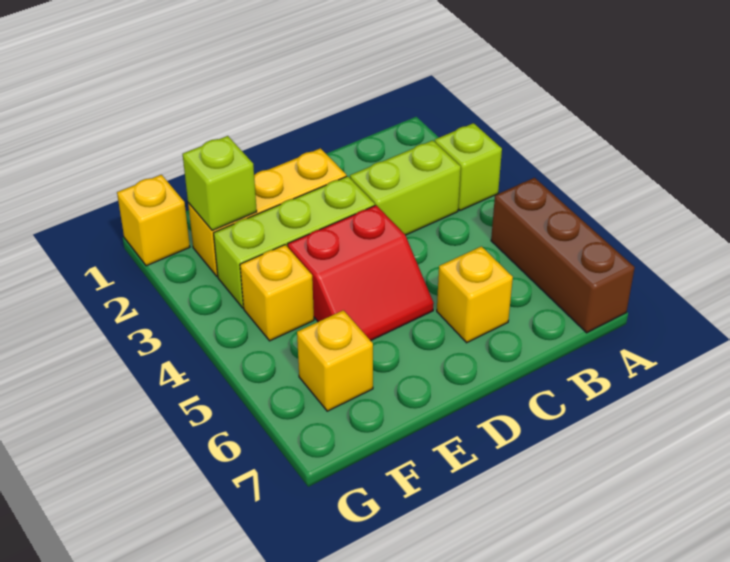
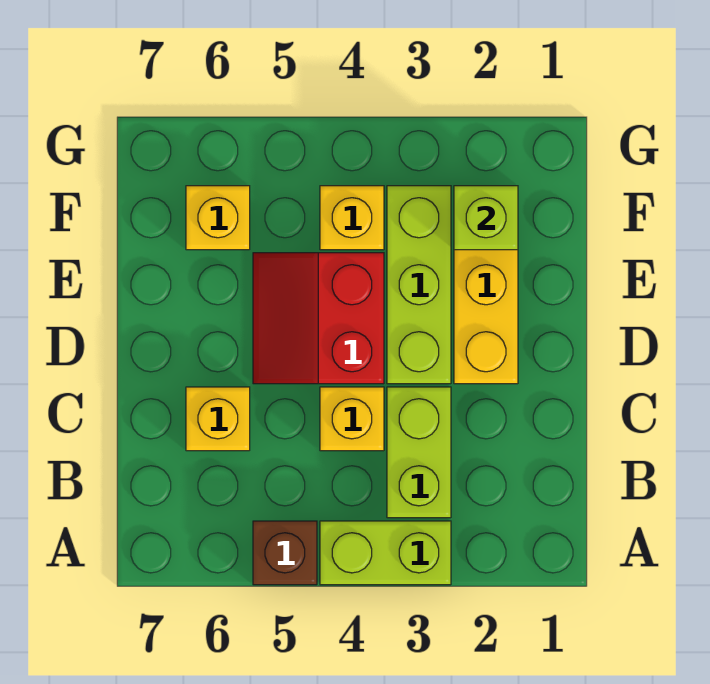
lime 1x1 brick [435,123,502,211] -> lime 1x2 brick [320,521,451,585]
brown 1x3 brick [491,178,635,333] -> brown 1x1 brick [253,521,317,585]
yellow 1x1 brick [117,175,190,266] -> yellow 1x1 brick moved to [320,387,384,451]

